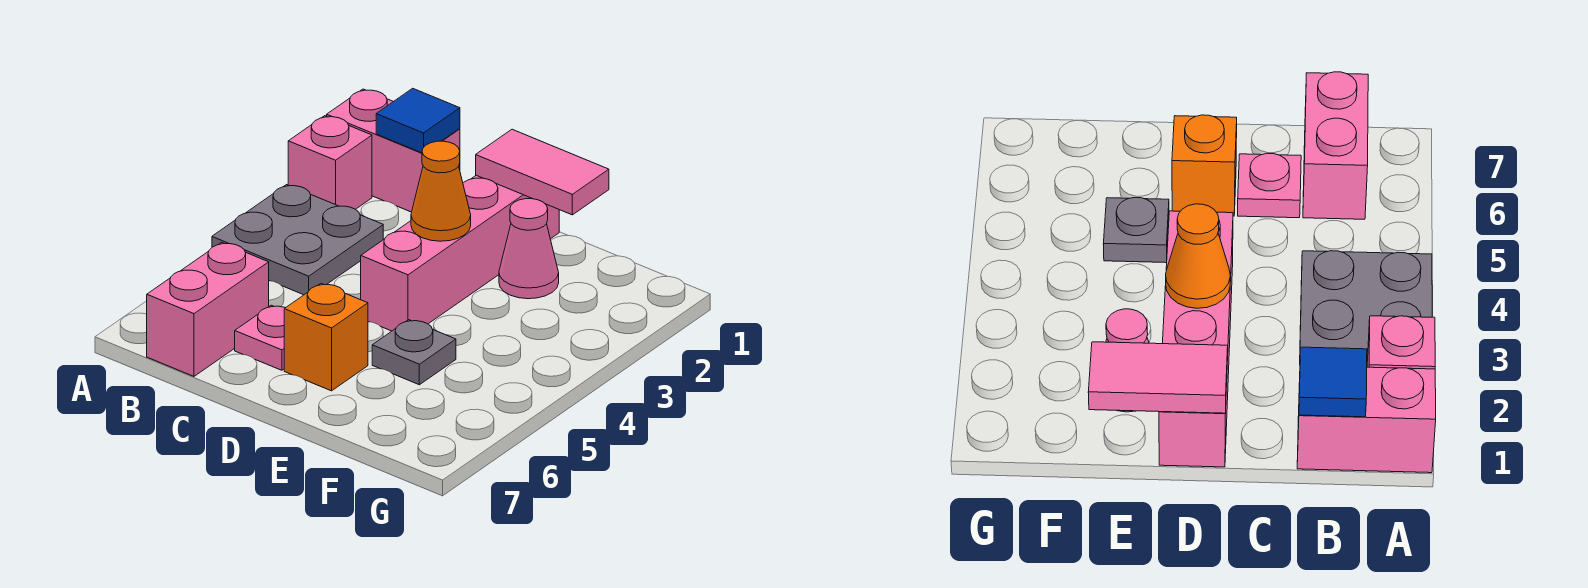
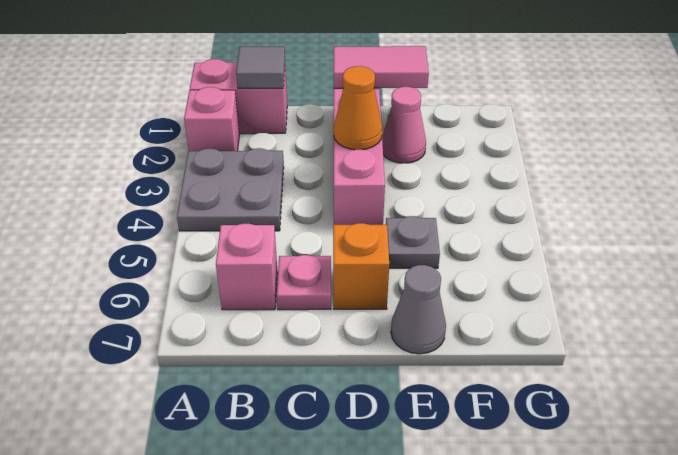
blue 1x1 tile [376,88,460,153] -> grey 1x1 tile [236,47,285,88]
pink 1x2 brick [147,243,269,376] -> pink 1x1 brick [216,224,277,310]
none -> grey 1x1 cone [391,265,446,354]

